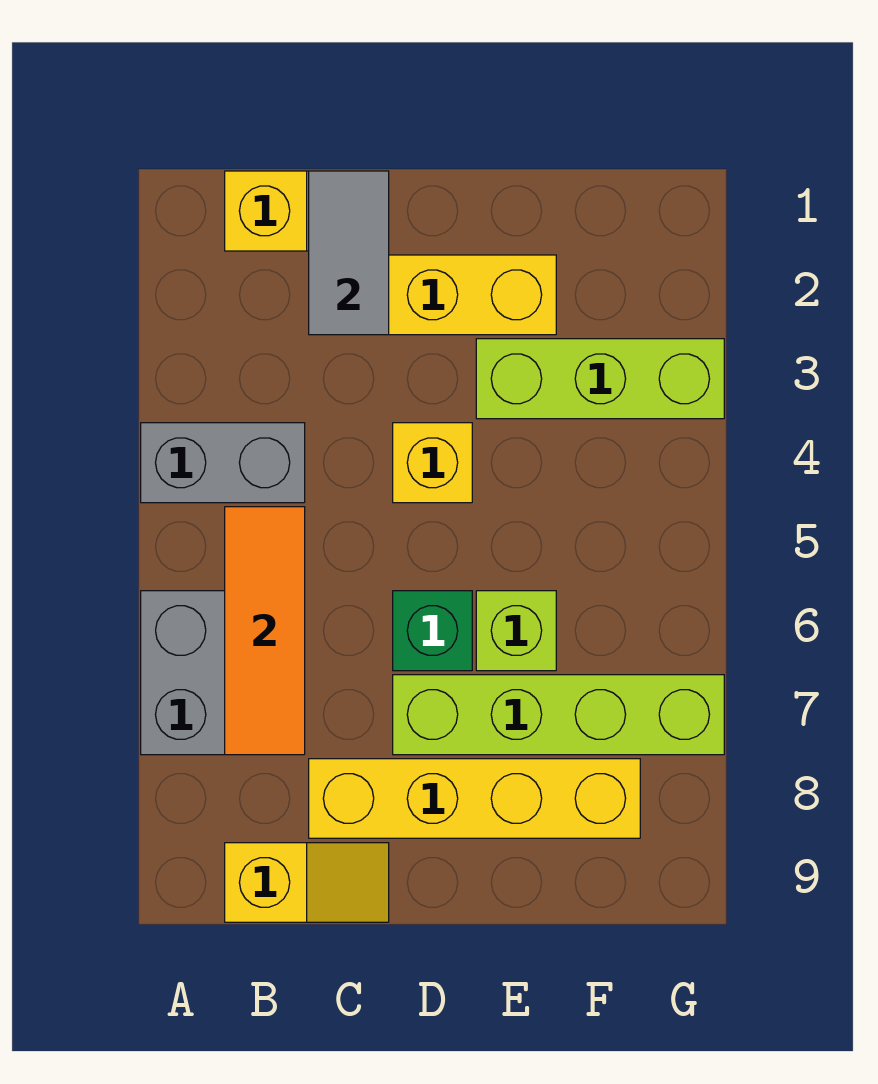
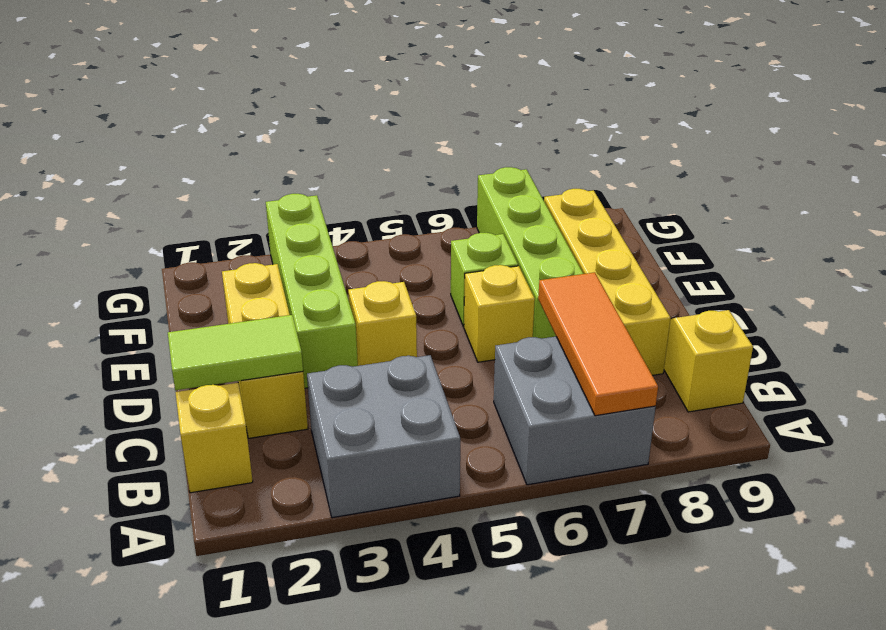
grey 1x2 brick [141,423,305,503] -> grey 2x2 brick [307,355,460,518]
orange 1x3 tile [225,507,305,755] -> orange 1x3 tile turned to [538,272,658,416]
grey 1x2 tile [309,171,389,335] -> lime 1x2 tile [168,315,303,390]
green 1x1 brick [393,591,472,671] -> yellow 1x1 brick [464,265,535,362]
lime 1x3 brick [476,339,724,419] -> lime 1x4 brick [266,194,358,388]

